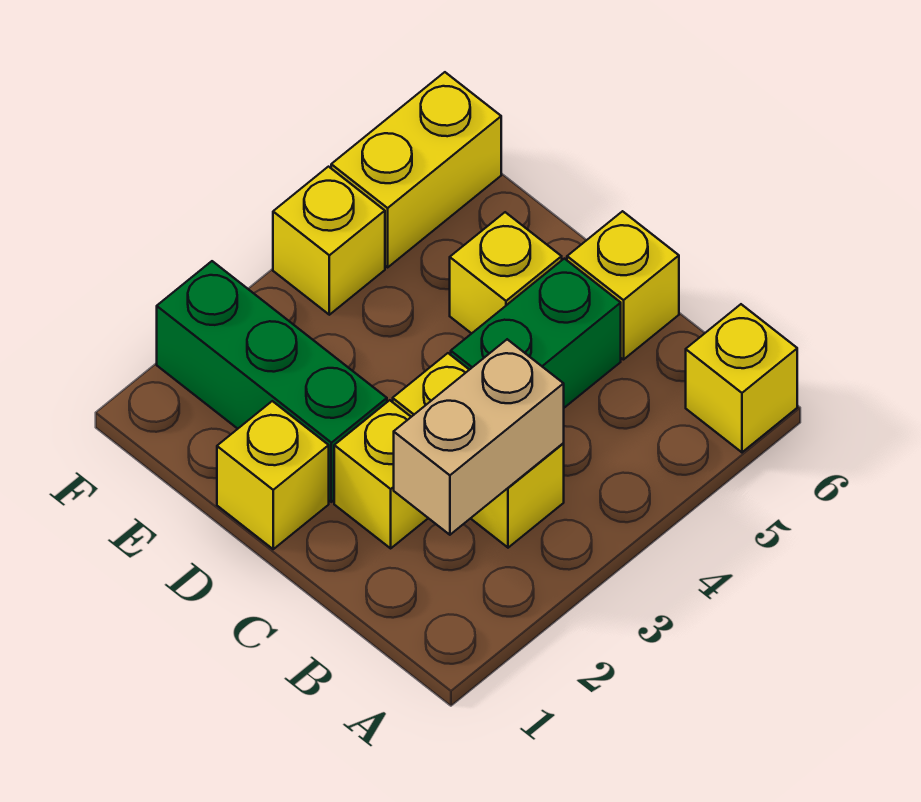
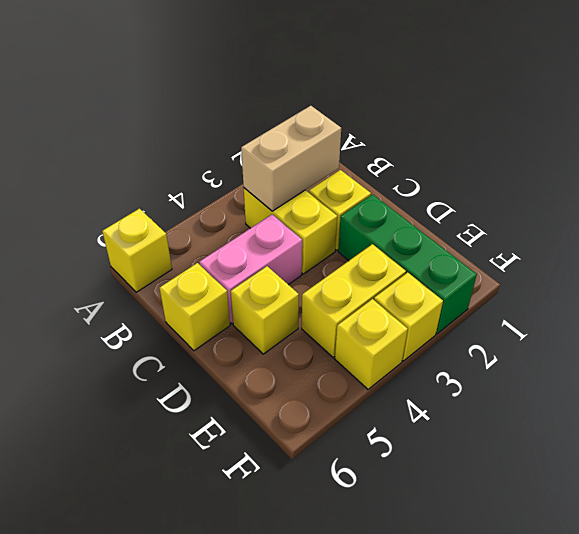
green 1x2 brick [451,259,621,408] -> pink 1x2 brick [199,214,302,324]
yellow 1x1 brick [217,401,329,549] -> yellow 1x1 brick moved to [374,273,443,361]
yellow 1x2 brick [331,72,501,267] -> yellow 1x2 brick moved to [302,244,406,358]

